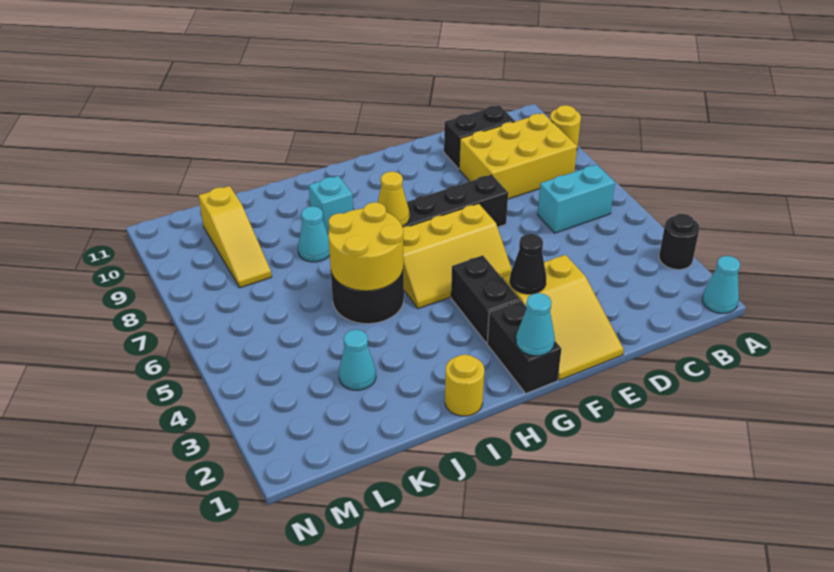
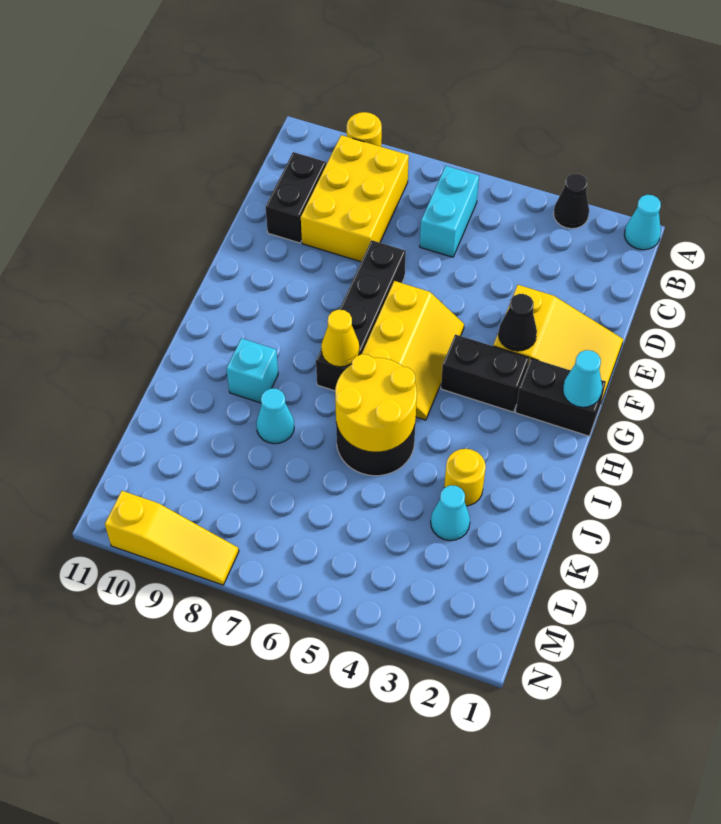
black 1x1 round brick [659,214,700,270] -> black 1x1 cone [553,174,589,229]
yellow 1x1 round brick [445,354,484,416] -> yellow 1x1 round brick moved to [444,449,486,506]
yellow 1x3 slope [199,186,272,288] -> yellow 1x3 slope moved to [105,491,239,585]

